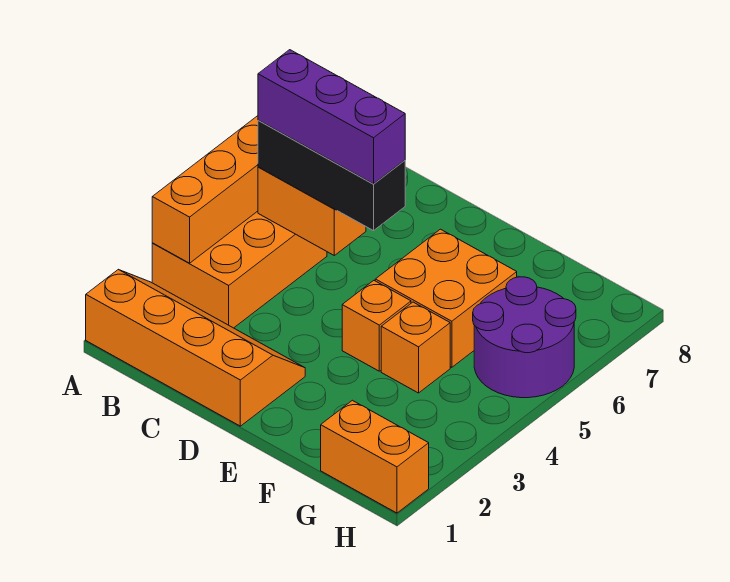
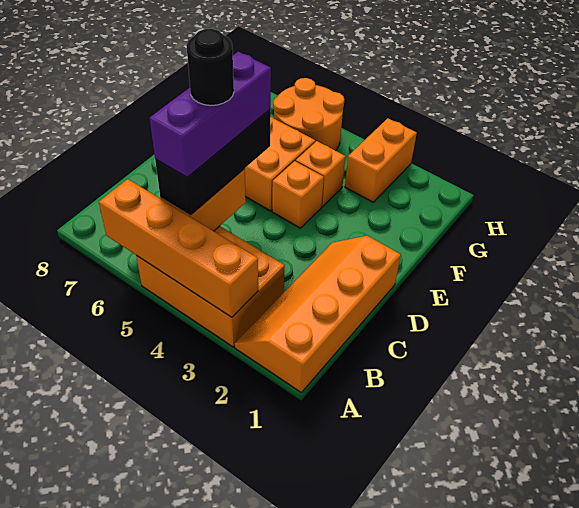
none -> black 1x1 round brick [187,29,234,105]
orange 1x2 brick [321,400,429,513] -> orange 1x2 brick moved to [345,118,417,202]
purple 2x2 round brick [473,277,576,398] -> orange 2x2 round brick [273,78,344,151]

